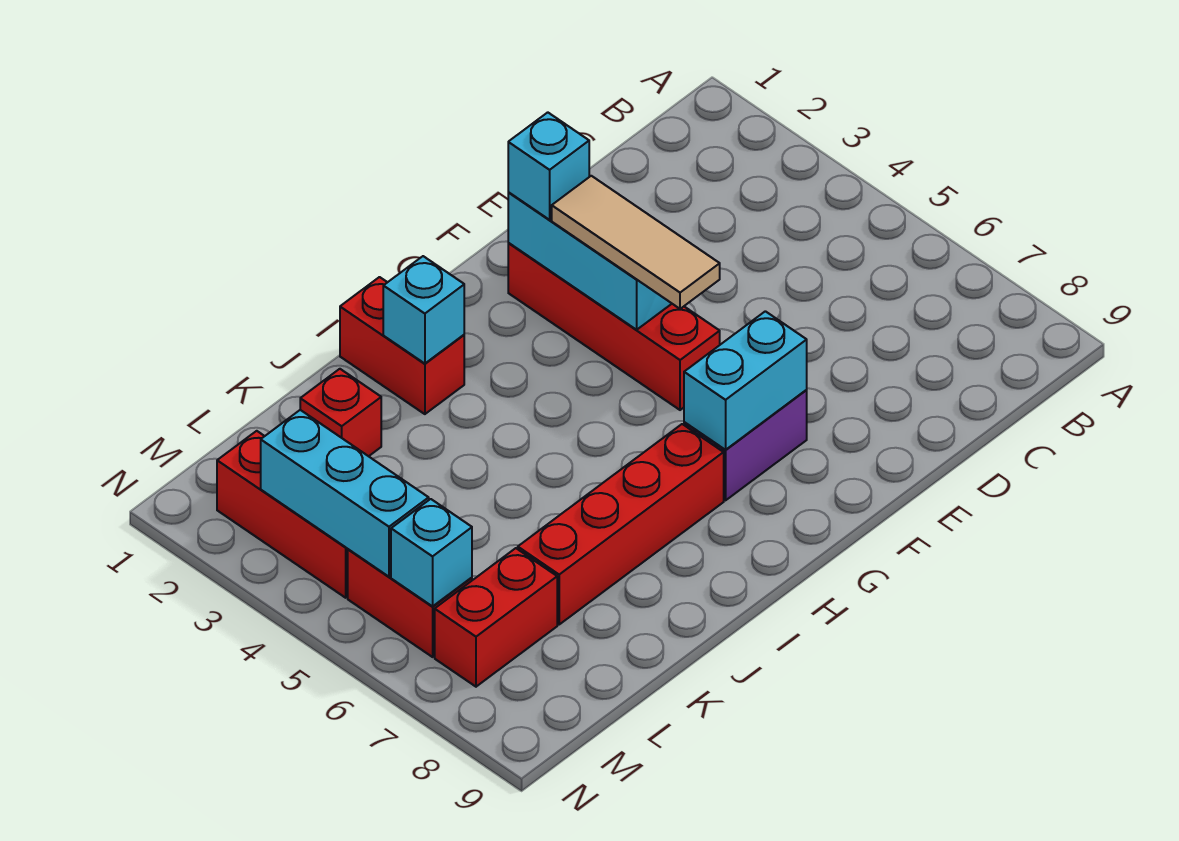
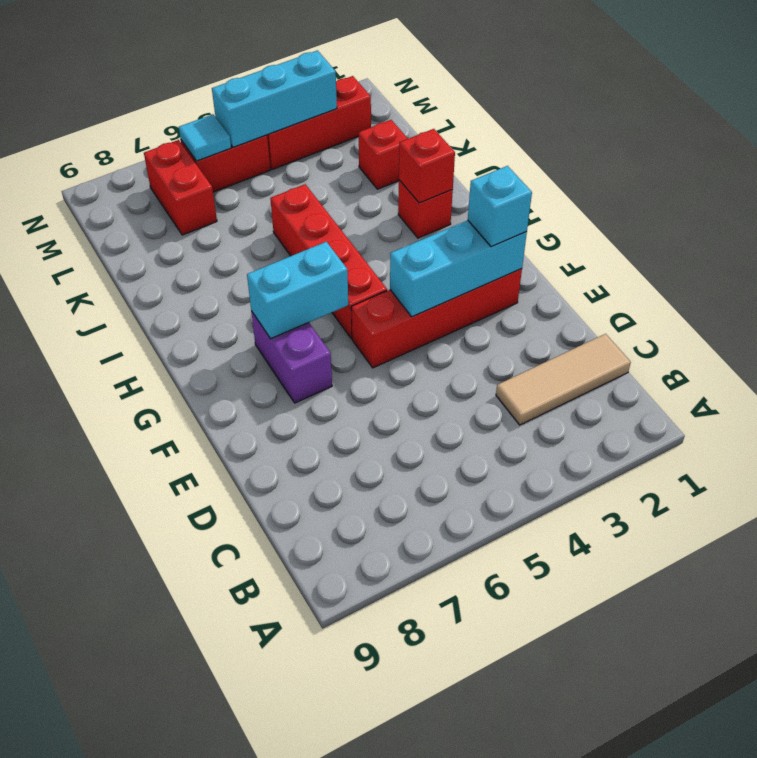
tan 1x3 tile [552,176,720,309] -> tan 1x3 tile moved to [496,334,631,425]
cyan 1x2 brick [684,311,807,450] -> cyan 1x2 brick turned to [247,242,348,339]
red 1x4 brick [518,424,724,624] -> red 1x4 brick moved to [270,184,387,339]
red 1x2 brick [340,277,464,414] -> red 1x1 brick [398,180,453,238]
cyan 1x1 brick [383,256,464,364] -> red 1x1 brick [399,129,455,203]
cyan 1x1 brick [391,499,472,606] -> cyan 1x1 tile [179,114,231,161]

